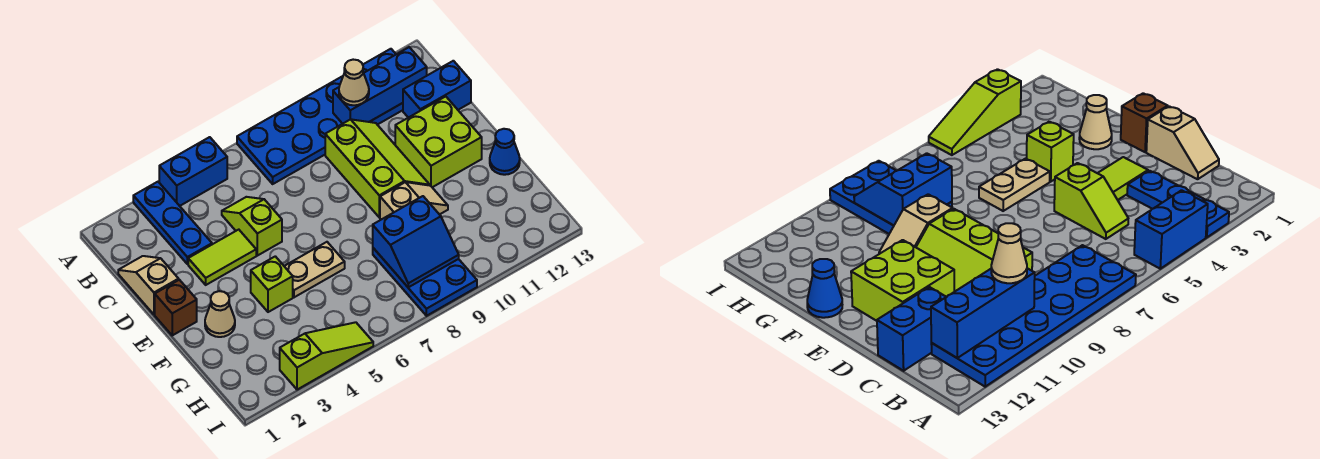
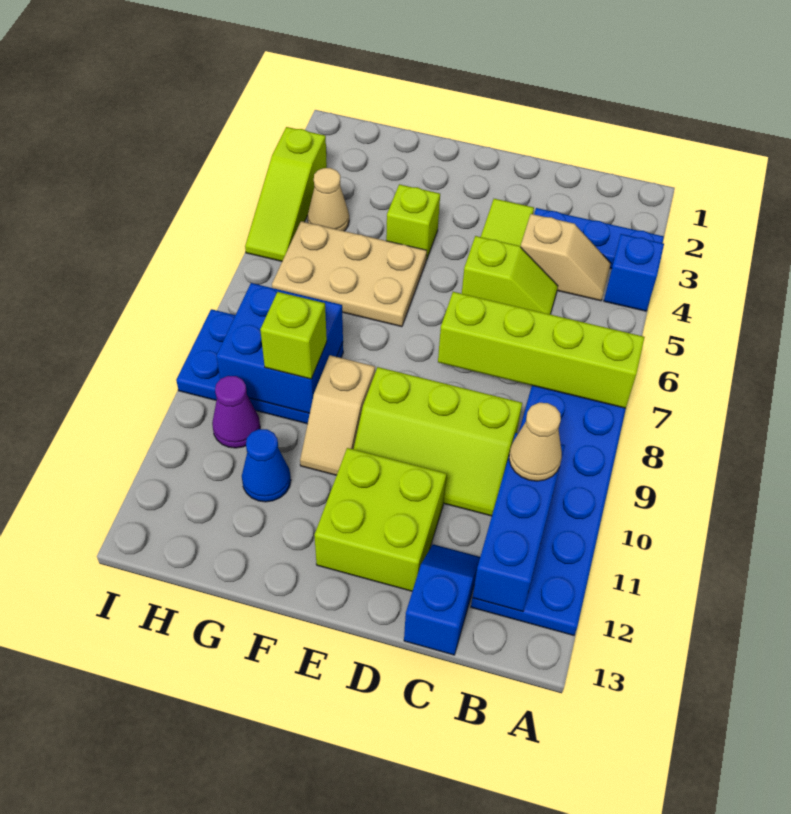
blue 1x2 brick [159,137,227,206] -> blue 1x1 brick [604,234,664,311]
none -> lime 1x4 brick [438,292,645,408]
tan 1x2 slope [118,256,179,315] -> tan 1x2 slope moved to [521,214,611,301]
blue 1x2 brick [403,61,471,118] -> blue 1x2 slope [404,544,480,655]
brown 1x1 brick [155,280,197,335] -> none
tan 1x1 cone [205,291,235,337] -> tan 1x1 cone moved to [308,168,349,231]
tan 1x2 plate [284,242,345,297] -> tan 2x3 plate [272,221,427,327]
blue 1x1 cone [490,129,520,175] -> blue 1x1 cone moved to [242,429,291,502]
blue 2x2 slope [373,196,459,287] -> blue 2x2 brick [216,283,343,414]
none -> lime 1x1 brick [260,292,327,379]
none -> purple 1x1 cone [212,376,260,448]

